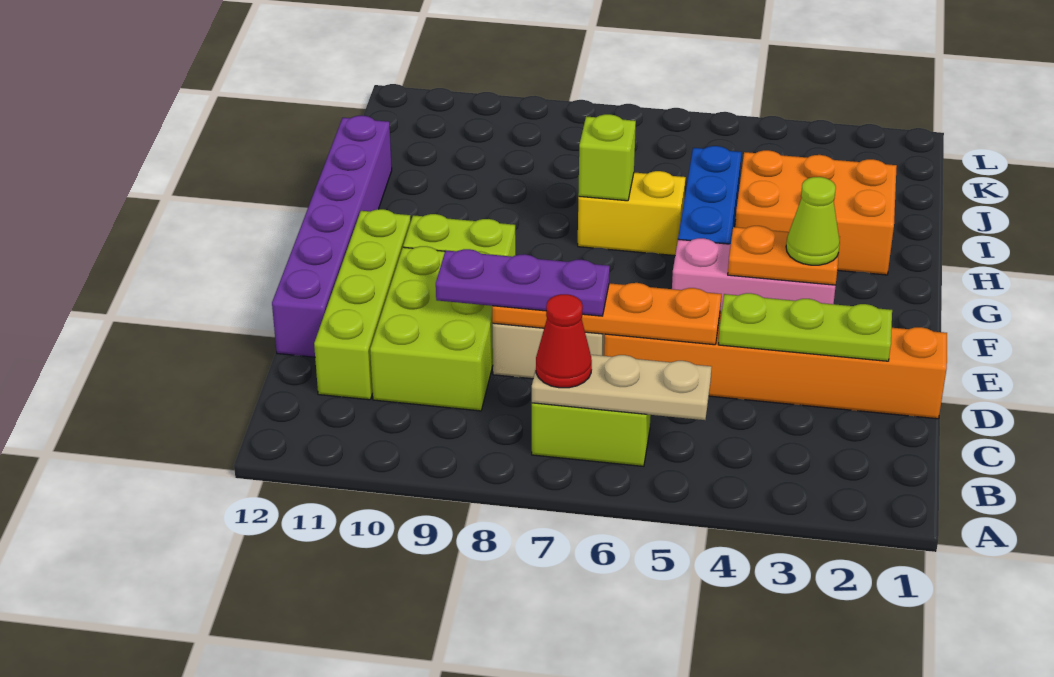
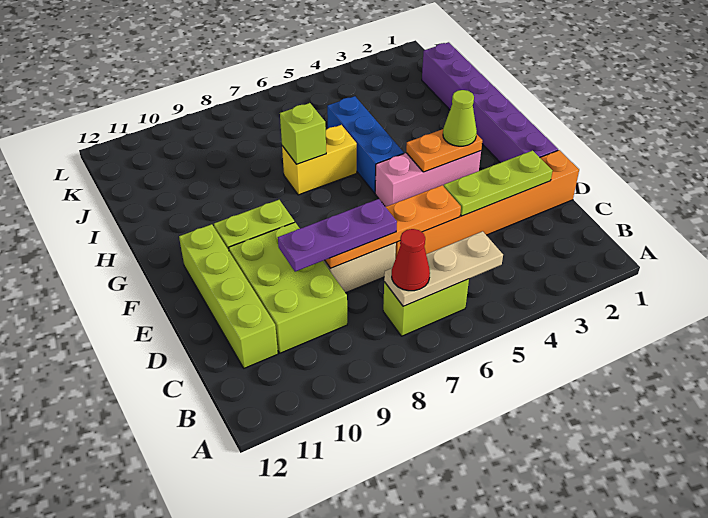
purple 1x6 brick [272,116,392,357] -> purple 1x6 brick moved to [422,42,558,163]
orange 2x3 brick [735,150,897,275] -> none

